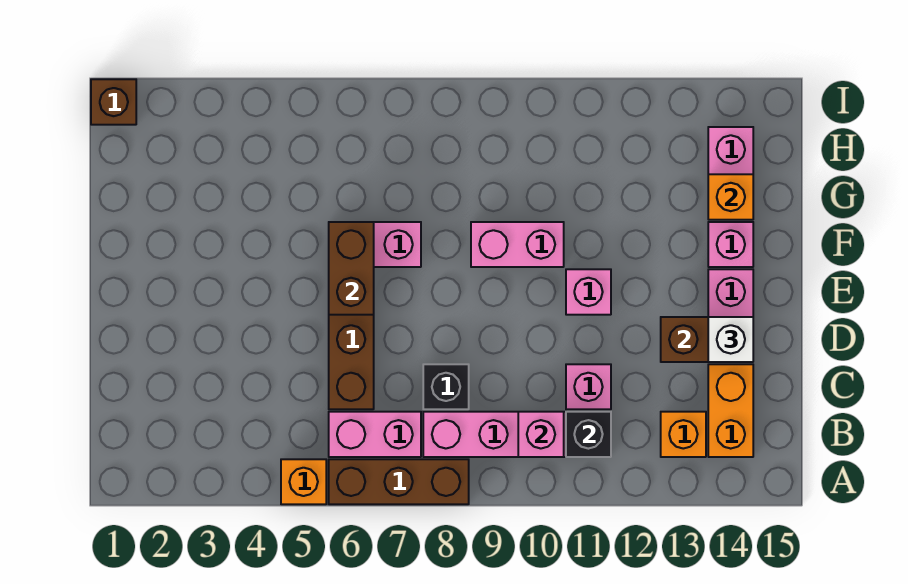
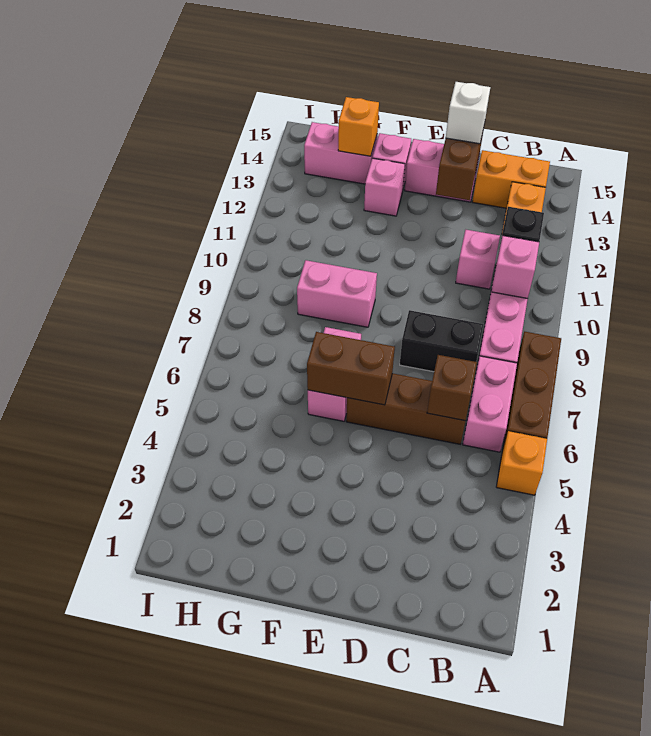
black 1x1 brick [423,364,469,409] -> black 1x2 brick [400,310,484,372]
pink 1x1 brick [566,269,611,315] -> pink 1x1 brick moved to [364,158,405,216]
pink 1x2 brick [471,222,564,267] -> pink 1x2 brick turned to [297,260,377,327]
brown 1x1 brick [91,79,136,125] -> brown 1x1 brick moved to [427,355,477,421]

